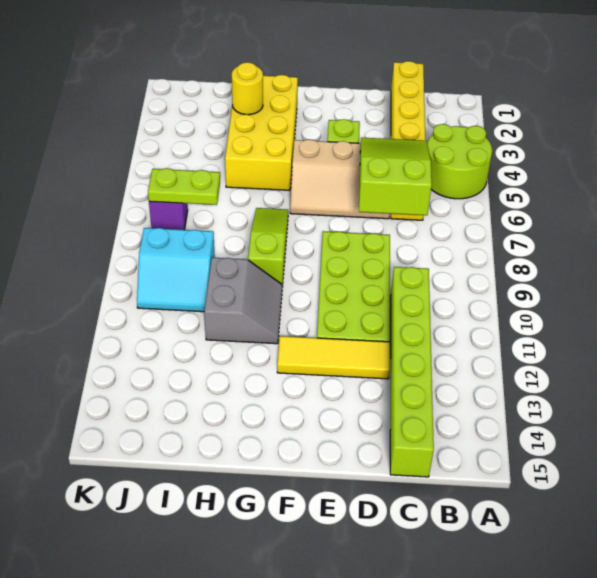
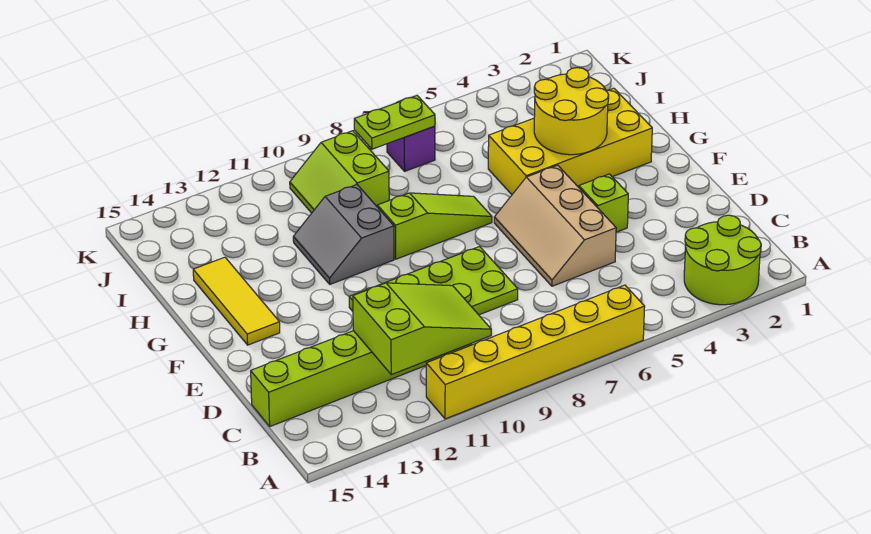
lime 2x2 round brick [427,124,492,199] -> lime 2x2 round brick moved to [684,215,761,305]
yellow 1x6 brick [391,61,425,220] -> yellow 1x6 brick moved to [426,285,645,419]
lime 2x3 slope [359,138,432,215] -> lime 2x3 slope moved to [353,283,491,375]
yellow 1x3 tile [277,336,390,379] -> yellow 1x3 tile moved to [193,257,280,345]
grey 2x2 slope [204,258,282,344] -> grey 2x2 slope turned to [293,185,394,284]
yellow 1x1 round brick [232,62,263,115] -> yellow 2x2 round brick [534,68,609,155]
lime 1x2 plate [148,168,220,205] -> lime 1x2 plate turned to [354,96,435,149]
cyan 2x2 slope [137,228,215,312] -> lime 2x2 slope [290,131,389,213]

